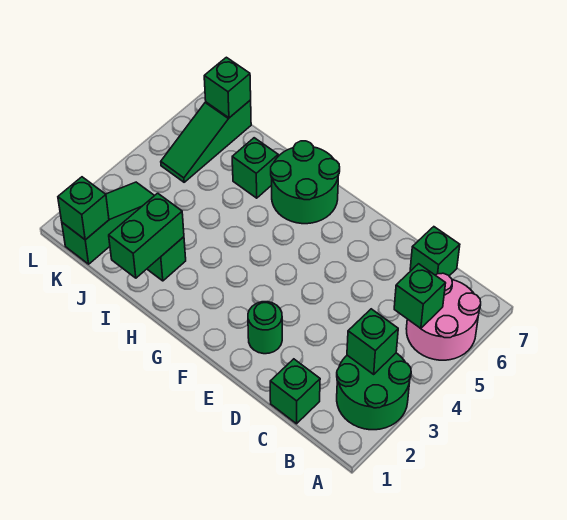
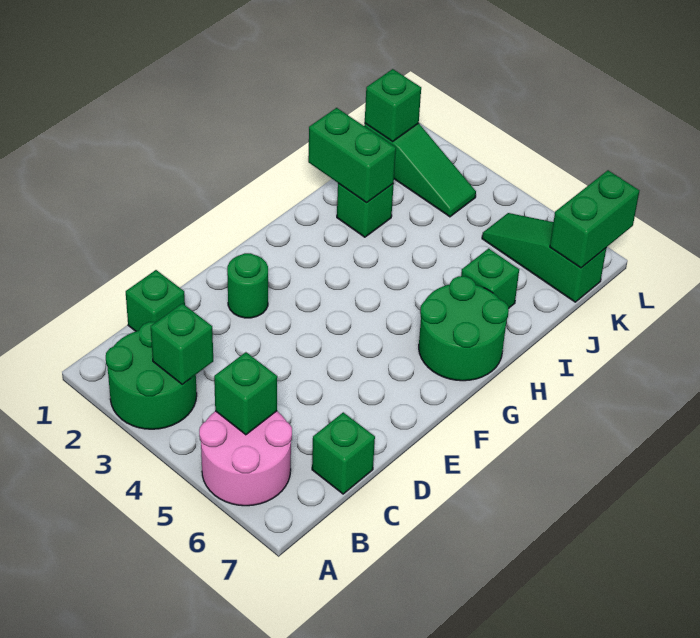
green 1x1 brick [204,57,251,118] -> green 1x2 brick [550,170,639,268]

